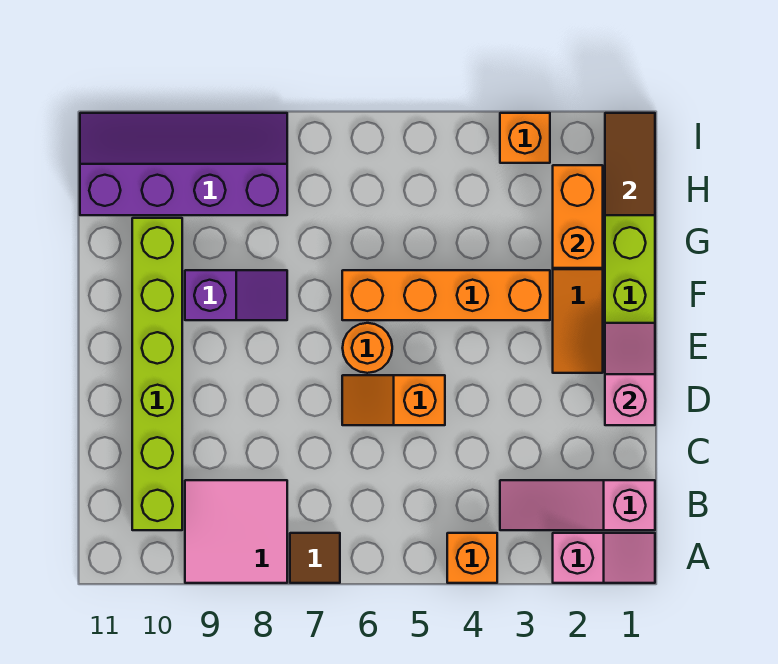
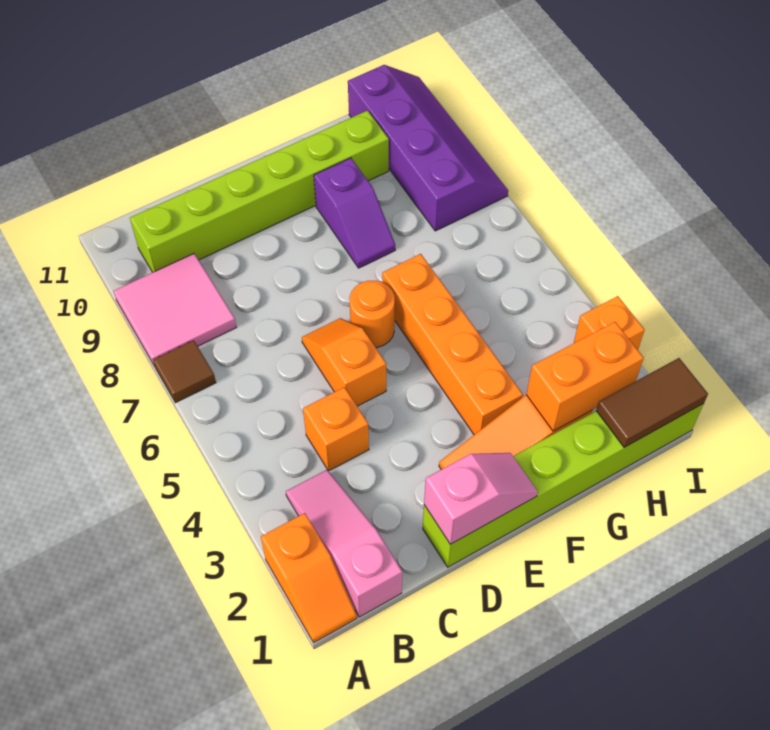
pink 1x2 slope [553,533,655,583] -> orange 1x2 slope [261,513,357,643]
orange 1x1 brick [447,533,497,583] -> orange 1x1 brick moved to [303,387,369,471]

